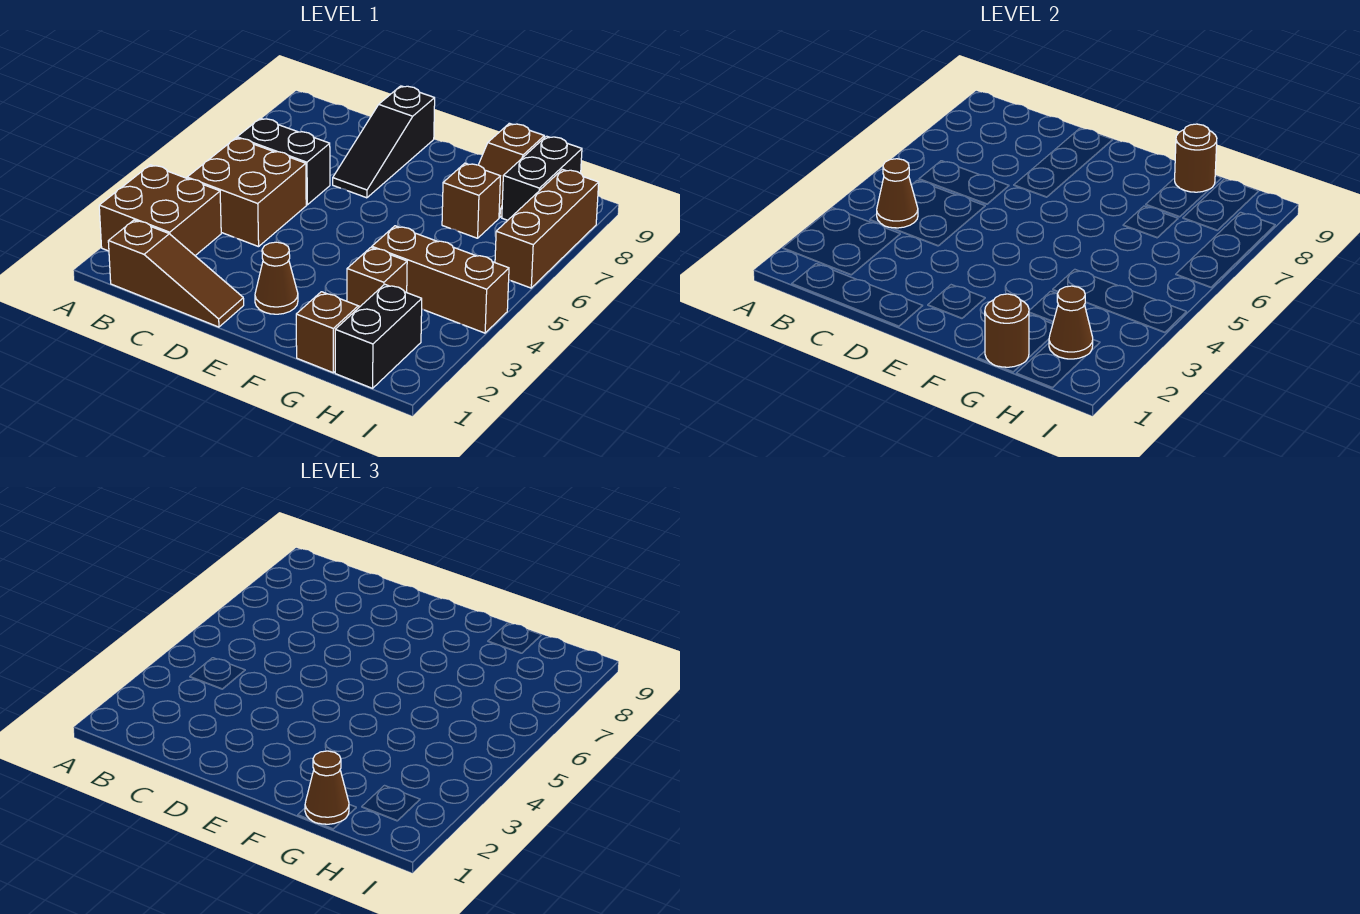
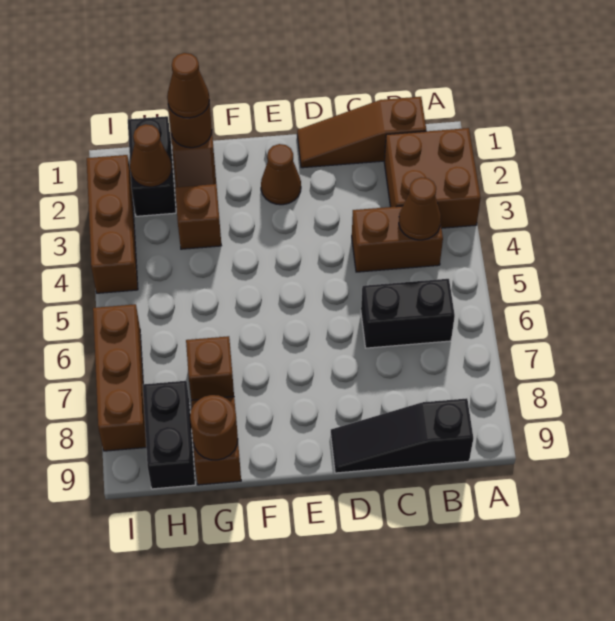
brown 2x2 brick [187,138,306,247] -> brown 1x2 brick [352,206,443,272]
black 1x3 slope [333,86,435,198] -> black 1x3 slope turned to [331,398,473,473]
brown 1x3 brick [372,226,509,333] -> brown 1x3 brick turned to [87,155,138,293]

